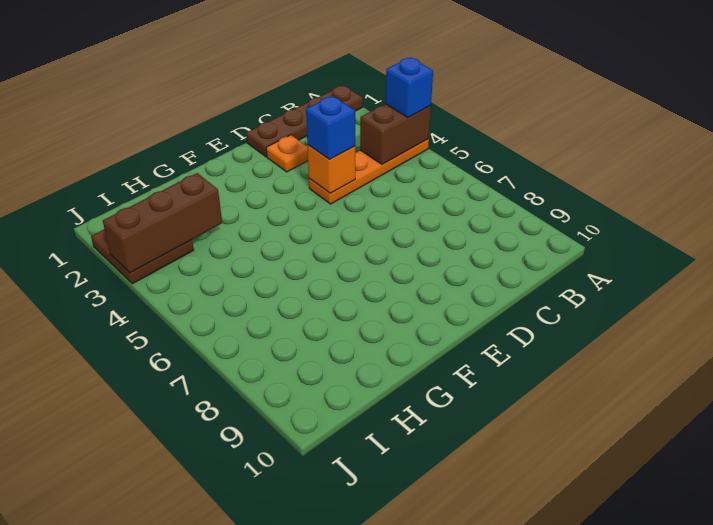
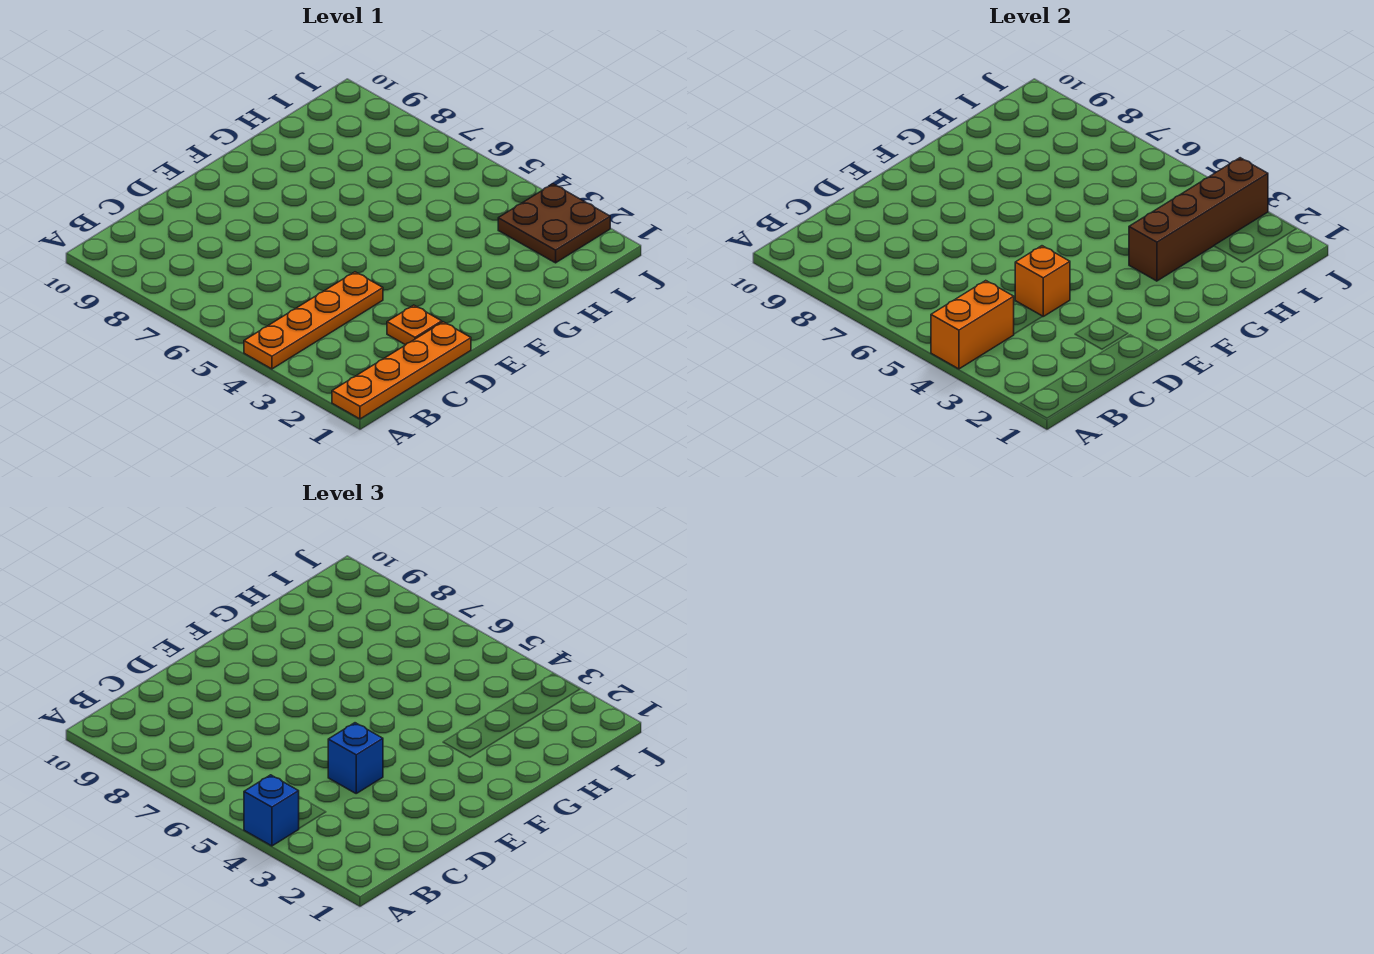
brown 1x4 plate [246,85,363,157] -> orange 1x4 plate [332,322,471,419]
brown 1x2 brick [360,104,431,164] -> orange 1x2 brick [931,281,1014,369]
brown 1x3 brick [103,173,222,273] -> brown 1x4 brick [1129,158,1268,281]

